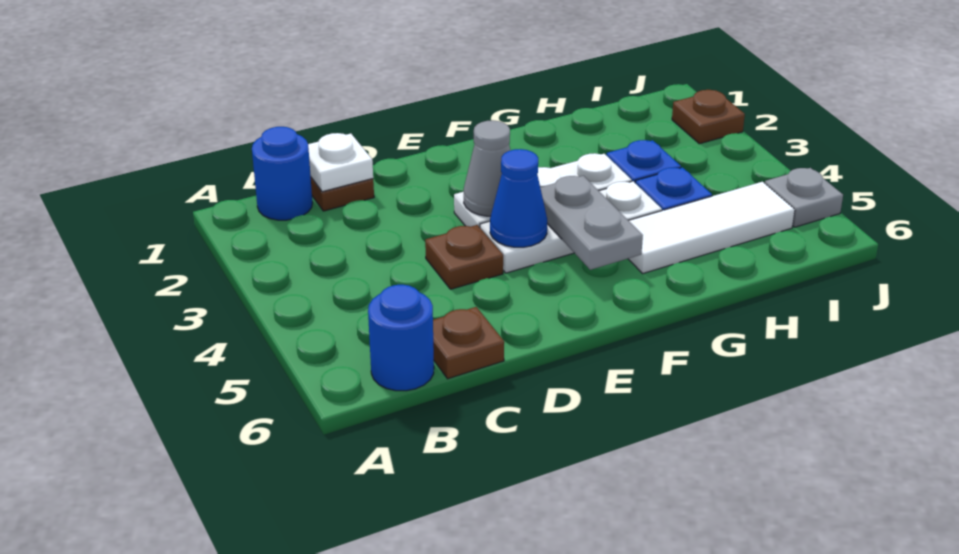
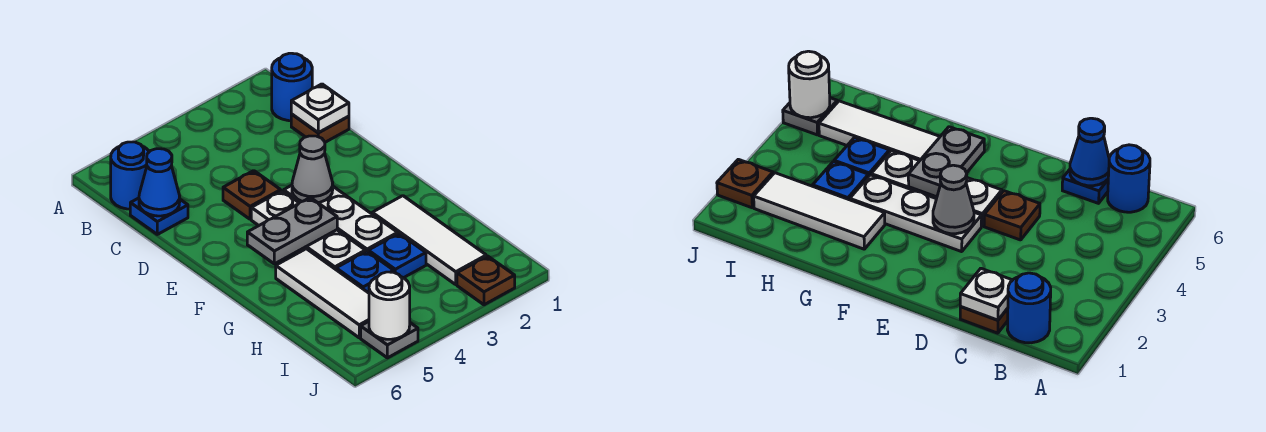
brown 1x1 plate [433,307,504,379] -> blue 1x1 plate [130,198,188,234]
blue 1x1 cone [490,149,547,247] -> blue 1x1 cone moved to [139,149,180,216]
none -> white 1x3 tile [372,196,486,284]
none -> white 1x1 round brick [369,272,410,339]

